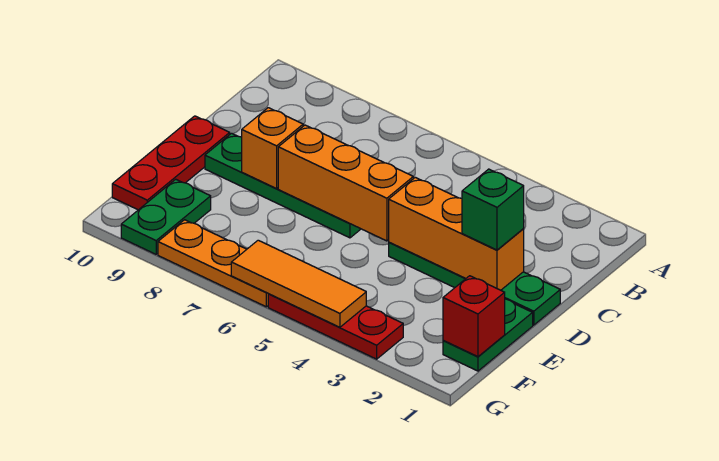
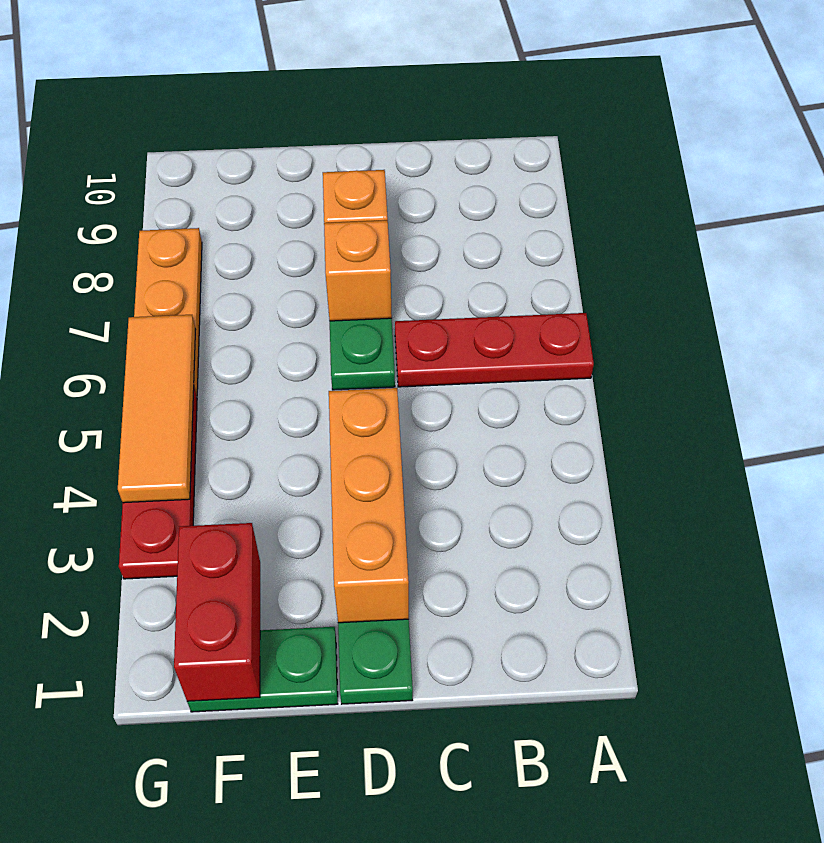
green 1x1 brick [462,169,524,250] -> none
orange 1x3 brick [278,125,413,241] -> orange 1x1 brick [324,220,392,321]
red 1x3 plate [112,116,230,210] -> red 1x3 plate moved to [395,313,594,387]
red 1x1 brick [443,276,505,357] -> red 1x2 brick [174,523,260,701]
green 1x2 plate [121,179,211,254] -> none

